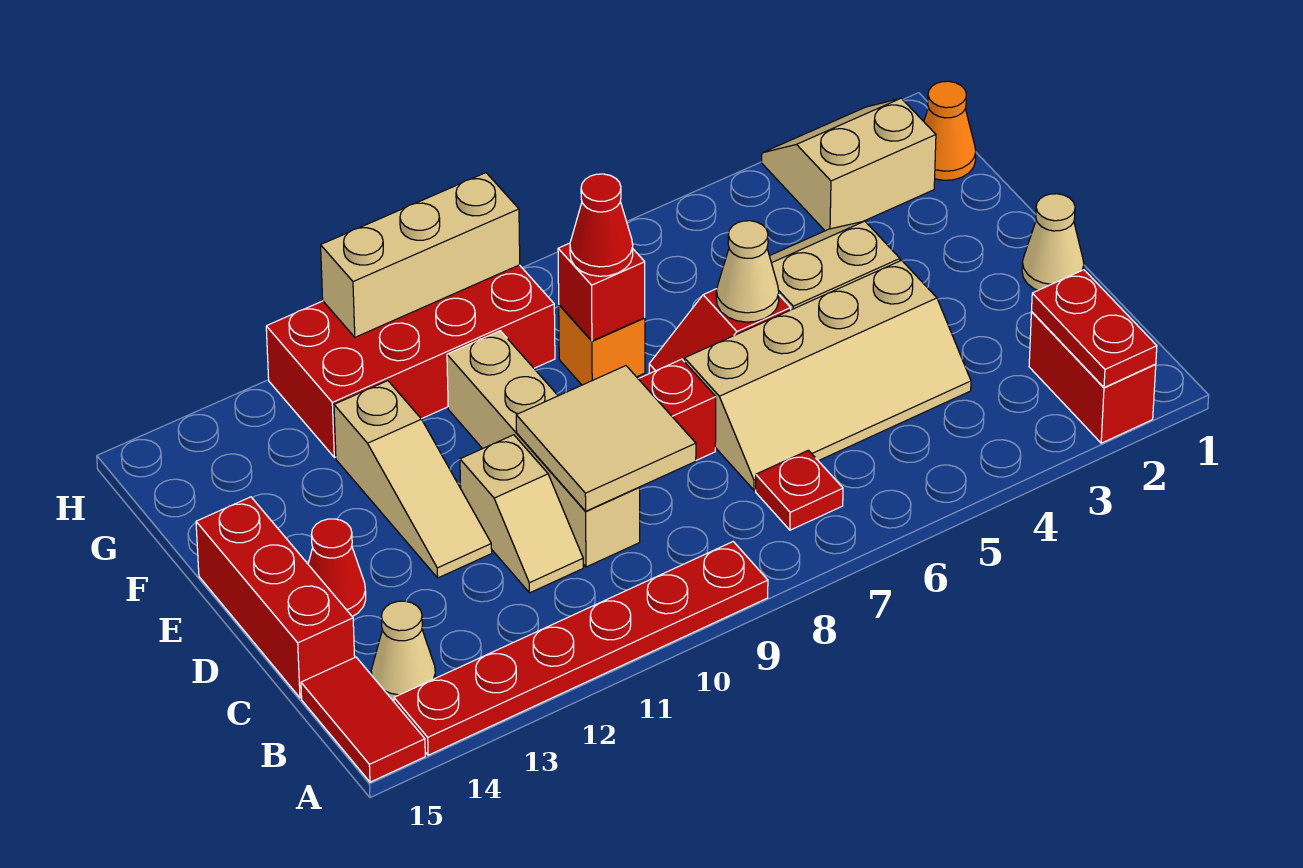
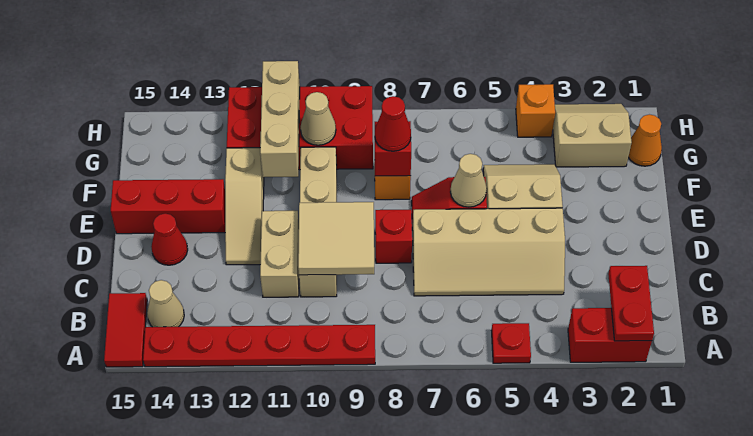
red 1x2 brick [1029,312,1156,443] -> red 1x2 brick turned to [568,308,652,362]
red 1x1 plate [756,450,843,530] -> red 1x1 plate moved to [492,323,531,363]
tan 1x2 slope [460,435,583,593] -> tan 1x2 brick [260,211,299,297]
red 1x3 brick [196,497,355,698] -> red 1x3 brick turned to [111,179,225,234]
tan 1x1 cone [1022,194,1084,290] -> tan 1x1 cone moved to [301,92,336,145]
none -> orange 1x1 brick [516,84,555,137]
tan 1x3 brick [321,173,520,337] -> tan 1x3 brick turned to [260,61,300,177]

